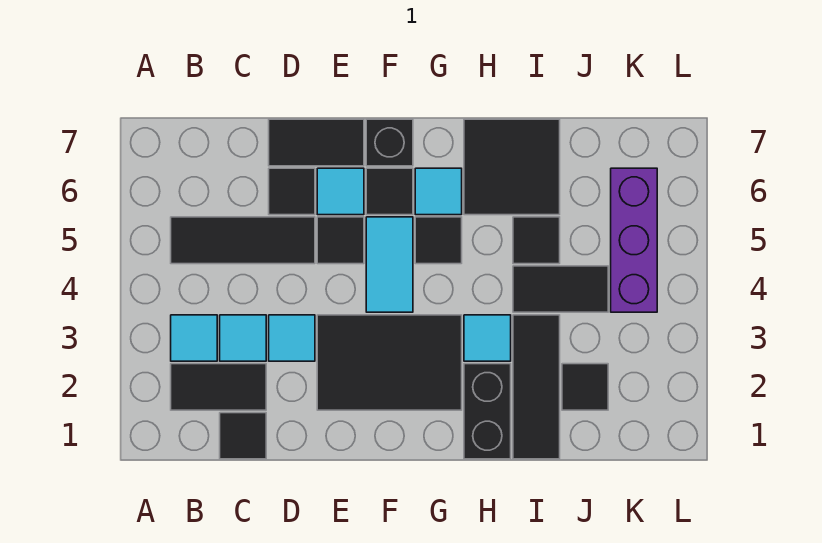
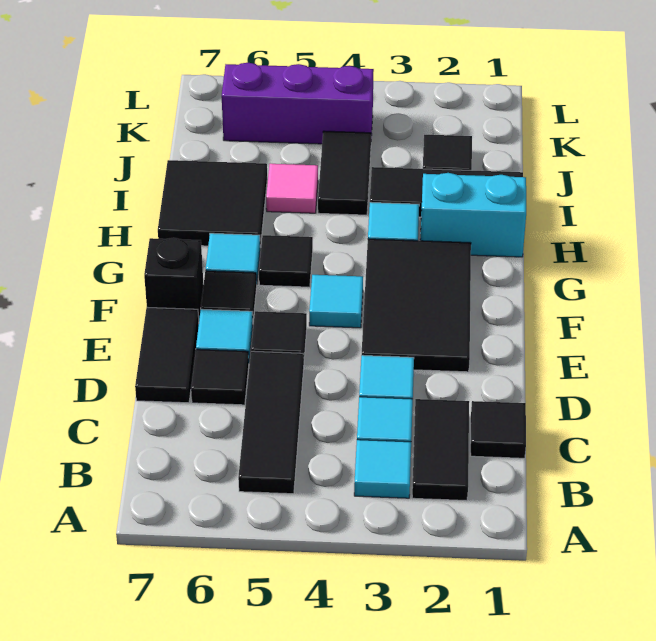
cyan 1x2 tile [366,217,413,312] -> cyan 1x1 tile [309,275,363,328]
black 1x2 brick [464,364,511,459] -> cyan 1x2 brick [420,173,526,257]
black 1x1 tile [513,217,560,264] -> pink 1x1 tile [266,164,318,213]

